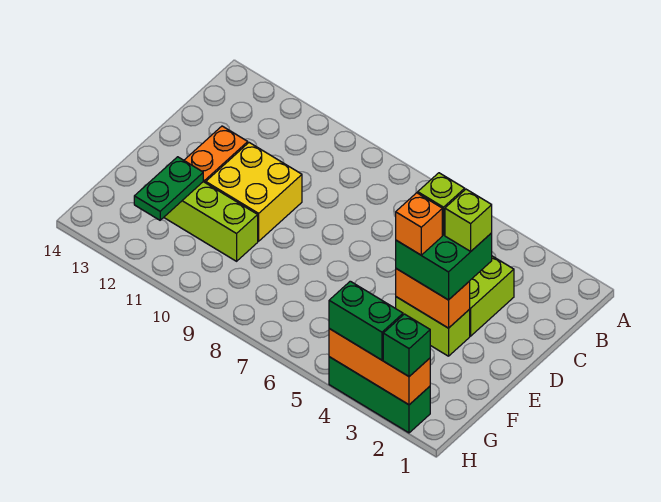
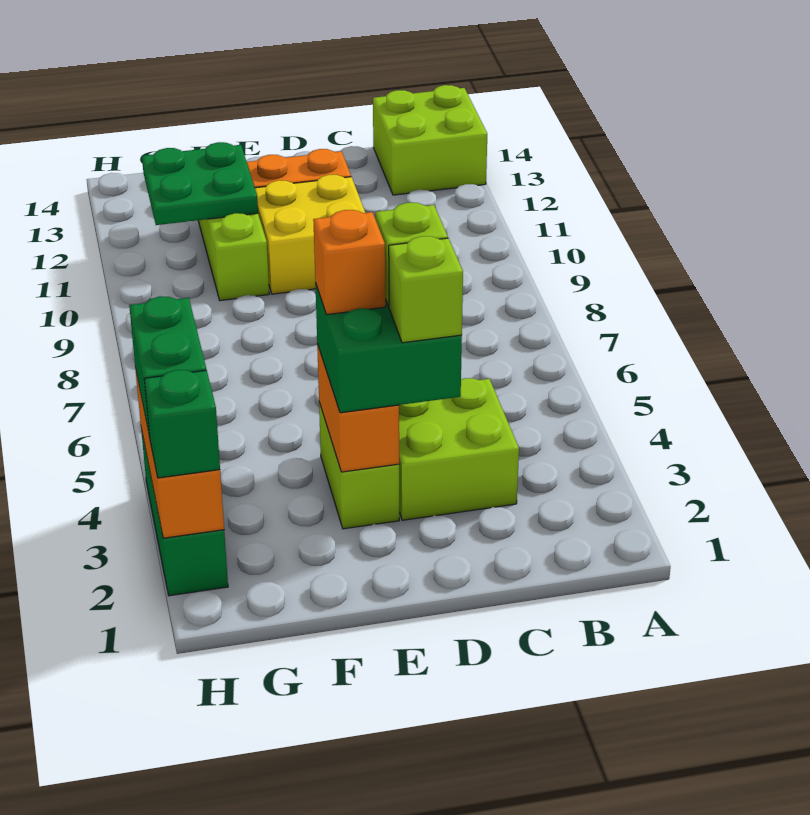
none -> lime 2x2 brick [373,85,487,195]
green 1x2 plate [134,157,203,220] -> green 2x2 plate [142,142,258,225]

